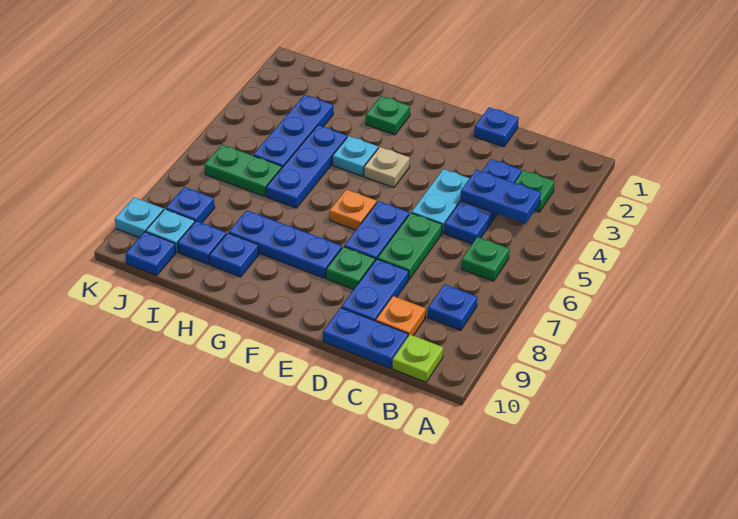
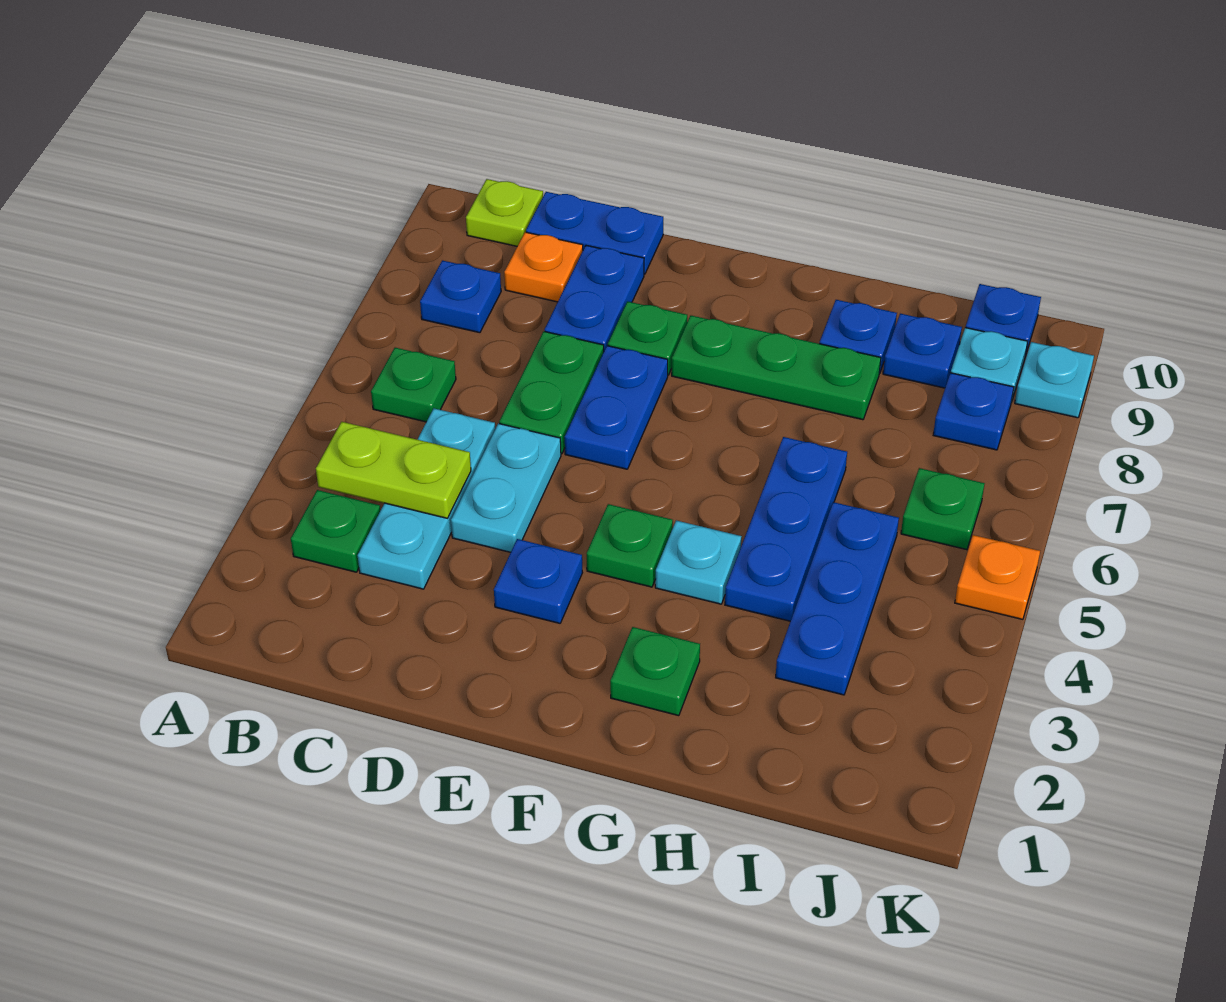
blue 1x2 plate [461,170,541,224] -> lime 1x2 plate [316,422,471,518]
blue 1x3 plate [444,159,522,244] -> cyan 1x3 plate [358,408,495,589]
blue 1x1 plate [474,108,519,147] -> blue 1x1 plate moved to [494,539,583,623]
tan 1x1 plate [364,147,410,188] -> green 1x1 plate [587,504,673,587]
orange 1x1 plate [330,189,377,230] -> orange 1x1 plate moved to [955,535,1040,619]
blue 1x3 plate [229,210,342,278] -> green 1x3 plate [672,316,881,420]
green 1x2 plate [204,145,282,196] -> green 1x1 plate [901,468,985,550]

